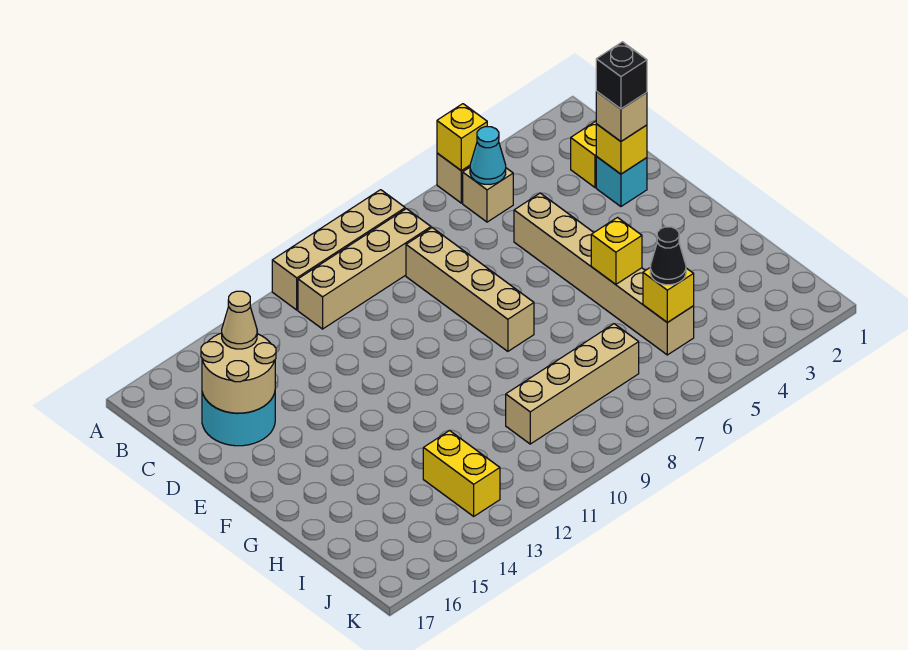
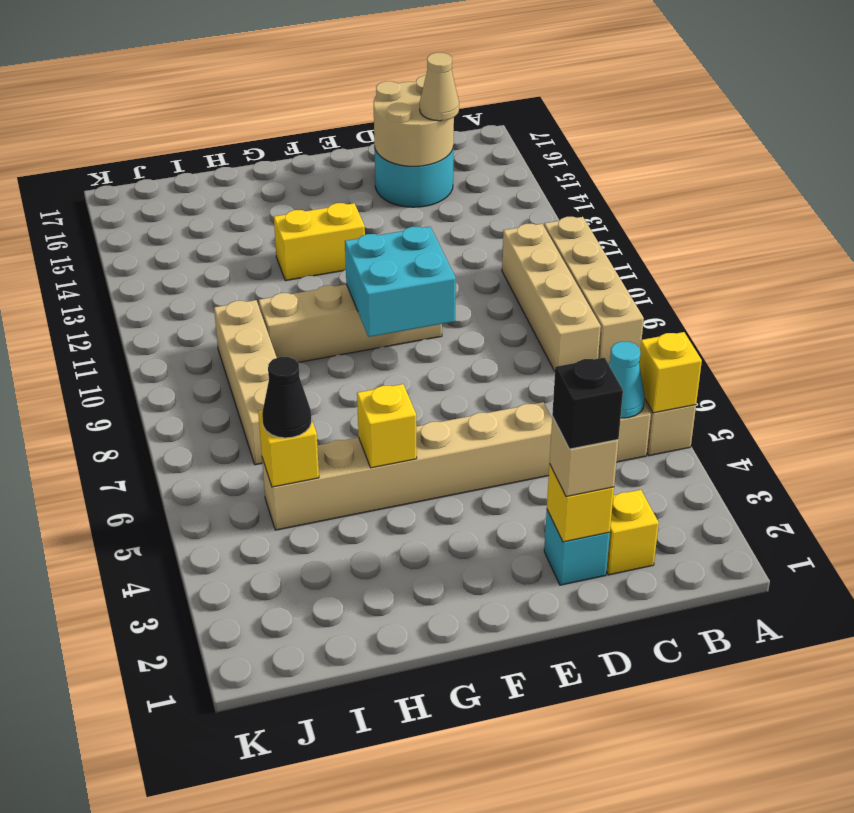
tan 1x4 brick [406,228,534,351] -> tan 1x4 brick moved to [259,284,442,362]
none -> cyan 2x2 brick [345,227,456,337]
yellow 1x2 brick [423,430,500,516] -> yellow 1x2 brick moved to [274,203,365,281]

